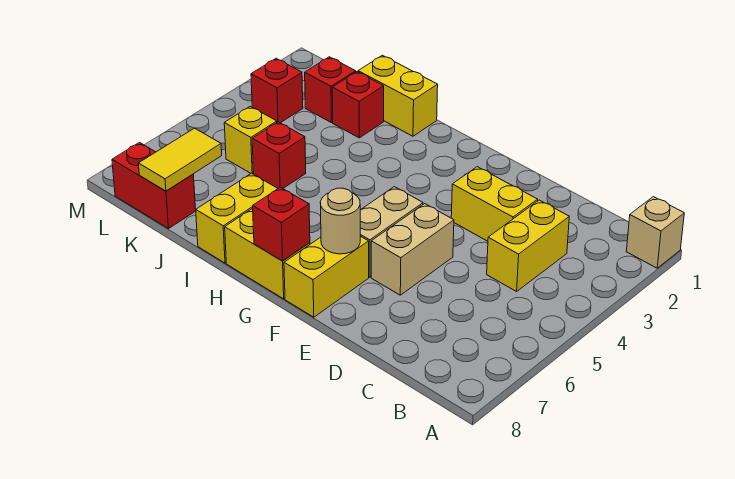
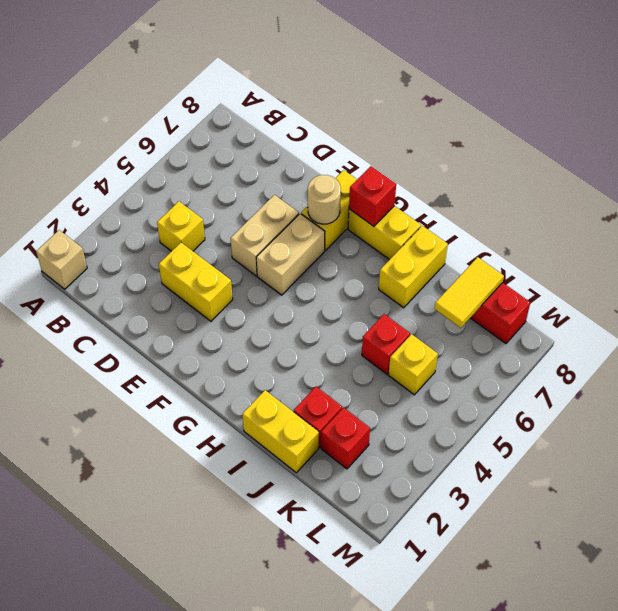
yellow 1x2 brick [487,200,569,291] -> yellow 1x1 brick [157,202,205,251]
red 1x1 brick [251,58,303,123] -> none

